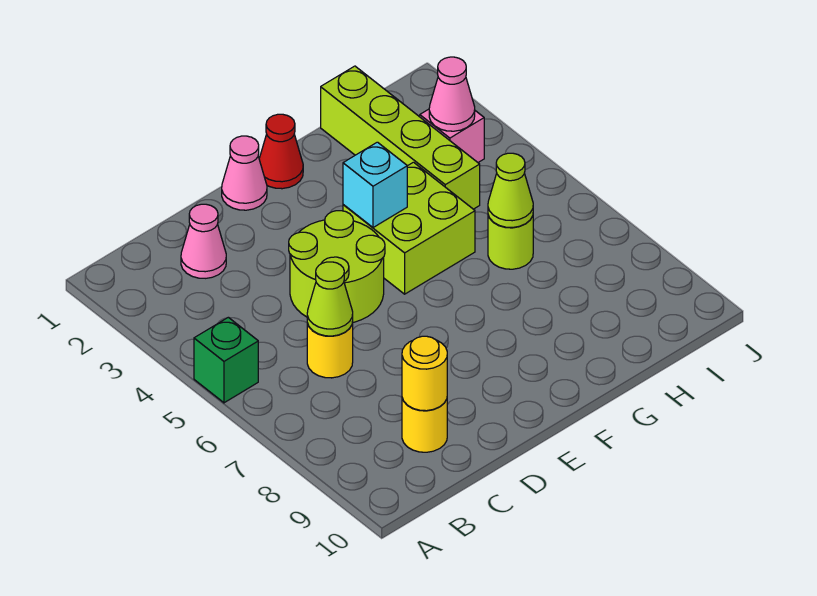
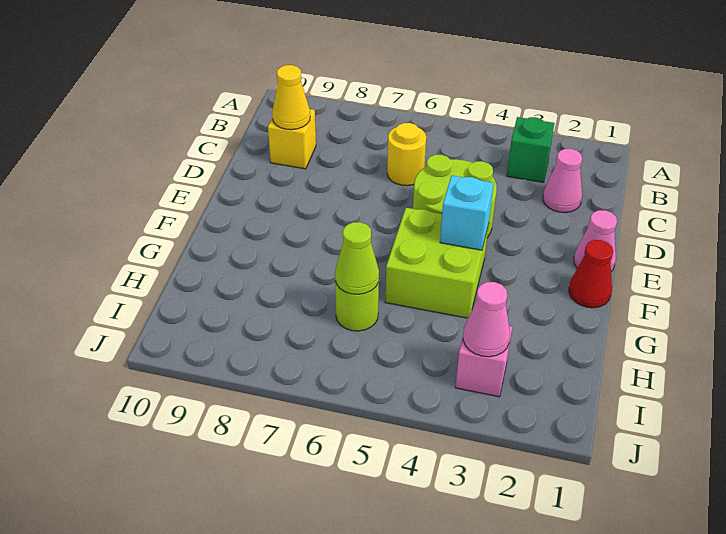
green 1x1 brick [194,317,258,403] -> green 1x1 brick moved to [507,117,554,182]
lime 1x1 cone [307,262,353,336] -> none
yellow 1x1 round brick [402,398,447,452] -> yellow 1x1 brick [268,109,316,169]
yellow 1x1 round brick [402,336,447,411] -> yellow 1x1 cone [272,65,310,130]
lime 1x4 brick [321,66,480,209] -> none

